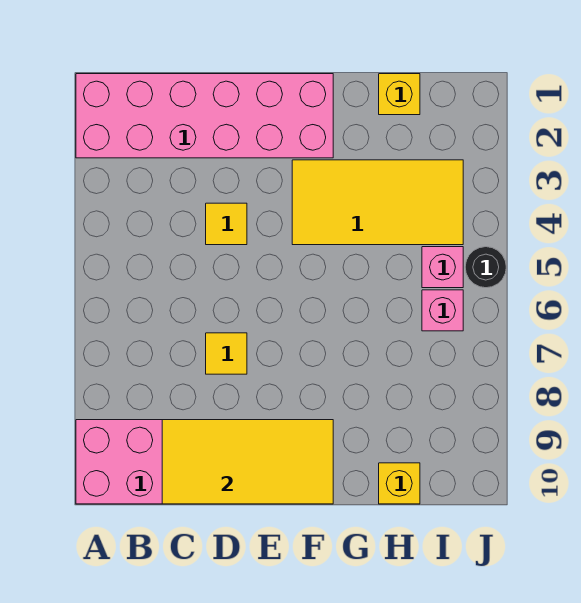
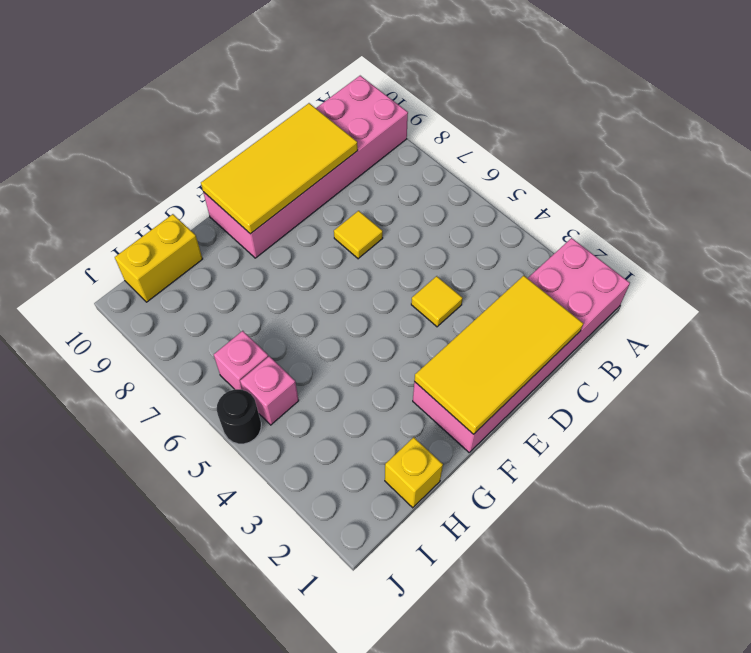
yellow 2x4 tile [292,160,463,245] -> yellow 2x4 tile moved to [414,276,583,434]
yellow 1x1 brick [379,463,420,504] -> yellow 1x2 brick [115,214,203,302]

